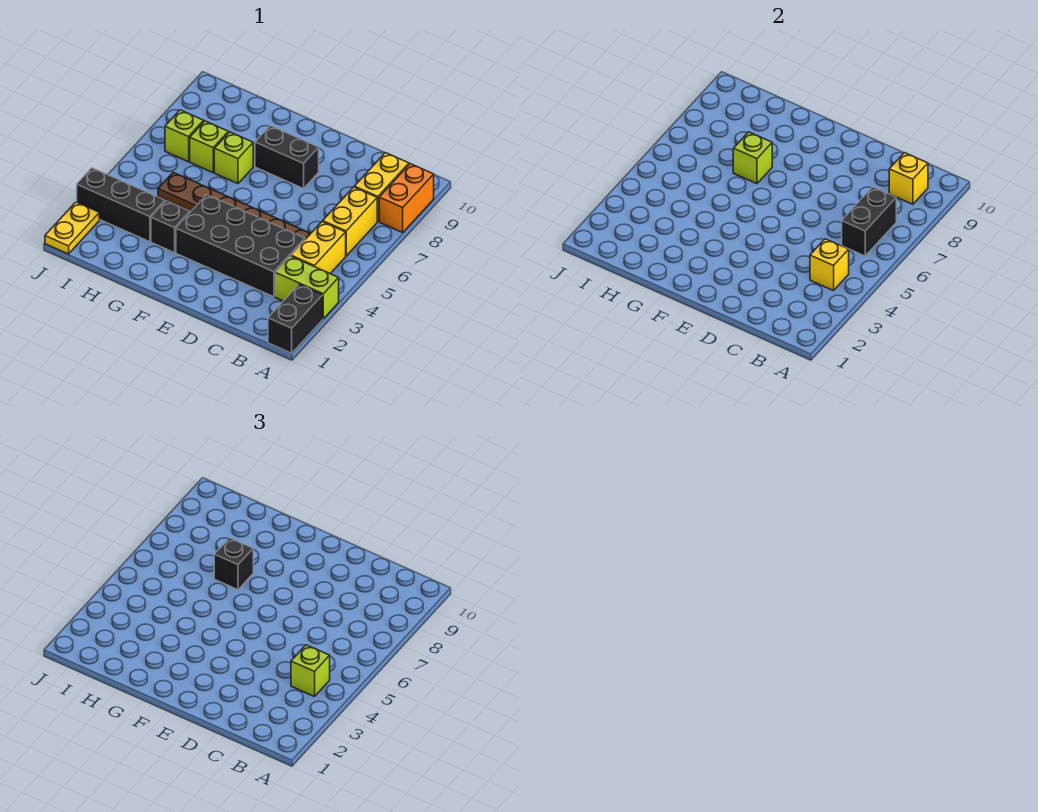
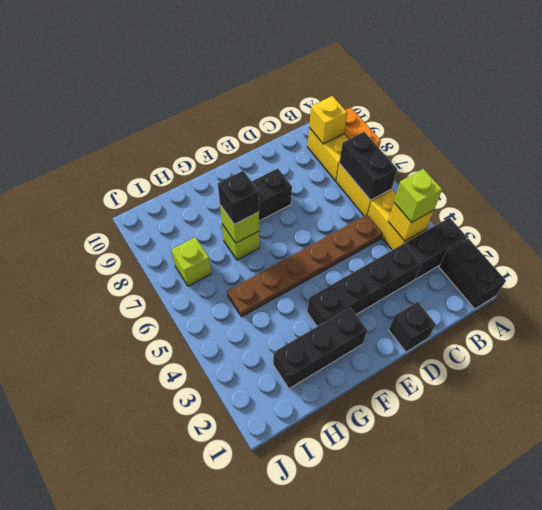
lime 1x2 brick [275,256,339,319] -> black 1x2 brick [405,218,467,279]
black 2x4 brick [176,195,305,297] -> black 1x4 brick [307,243,422,326]
black 1x1 brick [151,201,190,253] -> black 1x1 brick moved to [389,302,436,352]
black 1x3 brick [77,168,165,242] -> black 1x3 brick moved to [273,308,367,389]
lime 1x1 brick [190,121,228,172] -> none
yellow 1x2 plate [45,202,99,254] -> none

